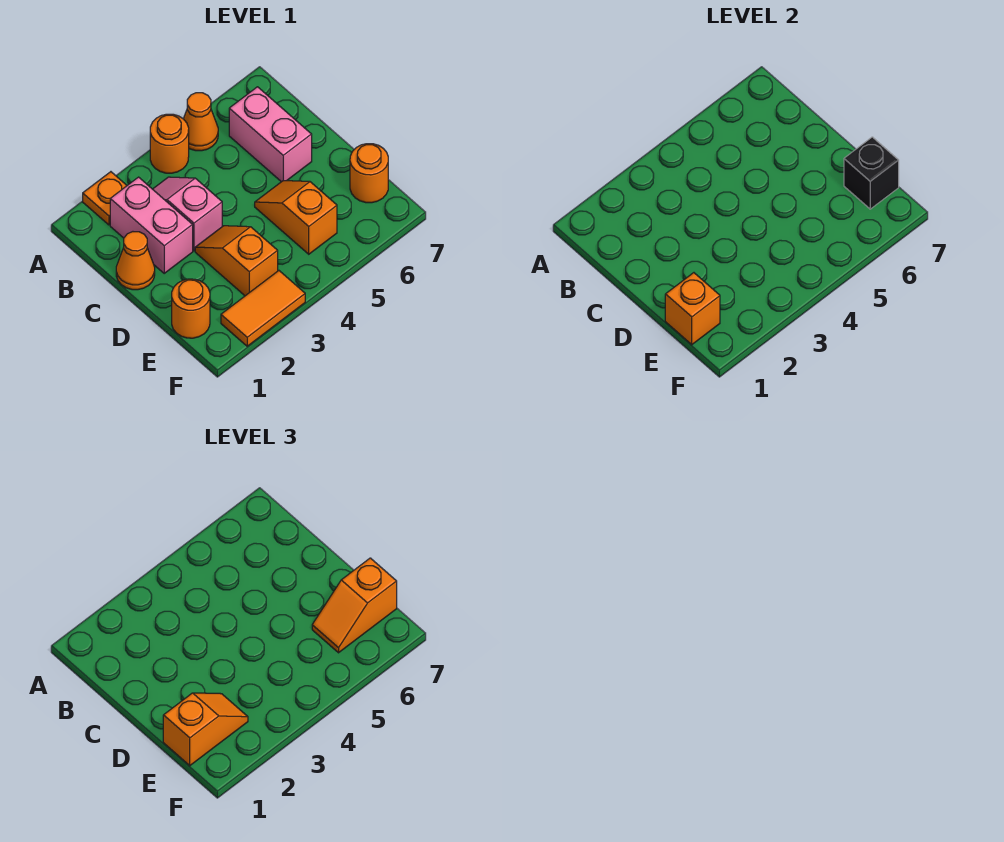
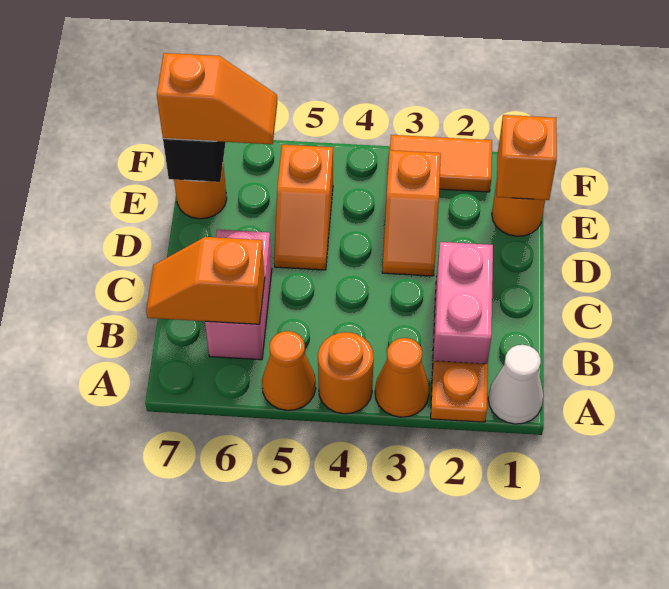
none -> white 1x1 cone [488,345,544,424]
pink 1x2 slope [153,177,222,251] -> none
orange 1x1 cone [116,232,155,290] -> orange 1x1 cone moved to [375,338,429,417]
orange 1x2 slope [163,693,248,766] -> orange 1x2 slope moved to [146,237,265,324]

